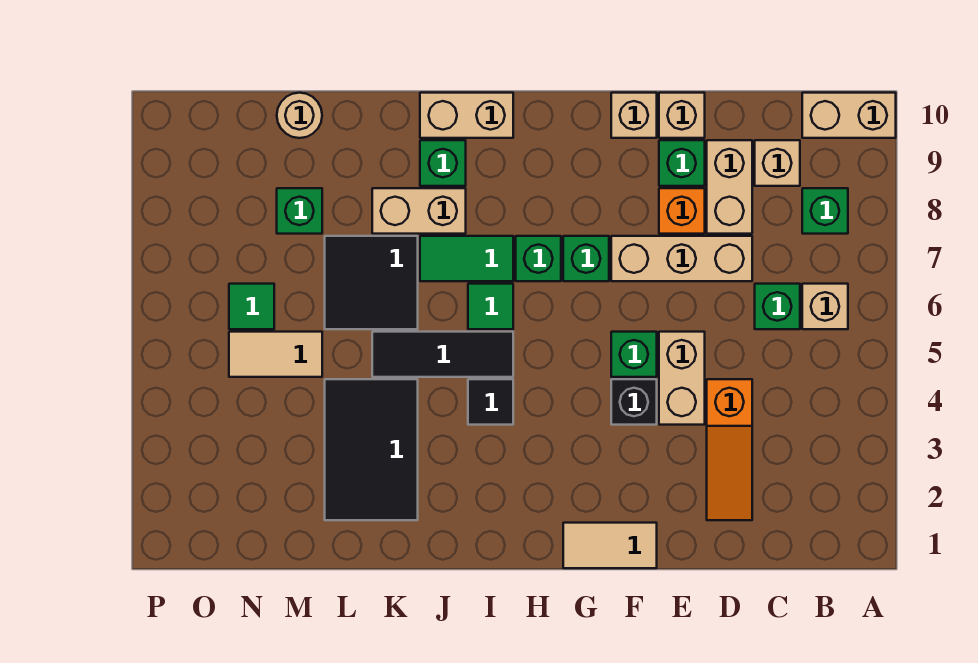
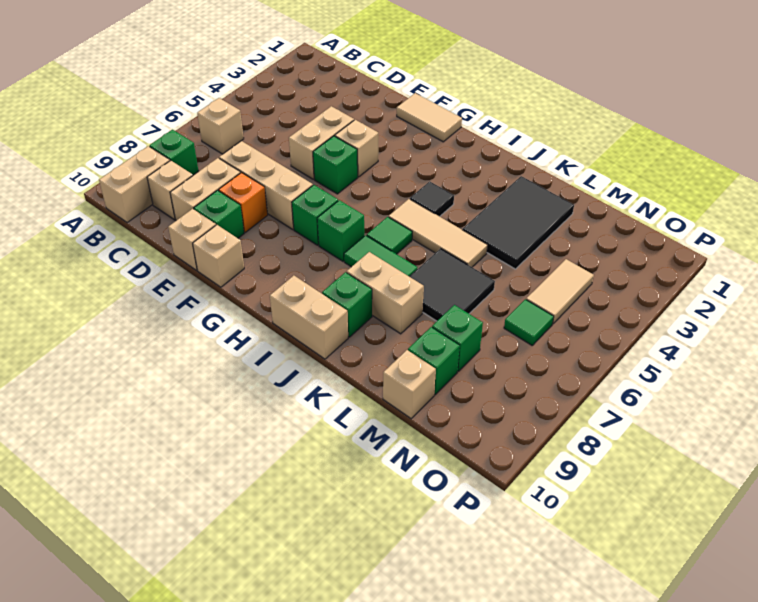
tan 1x2 brick [802,93,896,138] -> tan 1x2 brick turned to [99,146,170,223]
green 1x1 brick [755,284,800,329] -> green 1x1 brick moved to [408,327,460,395]
orange 1x3 slope [707,379,752,520] -> none
black 1x1 brick [611,379,657,425] -> tan 1x1 brick [335,120,378,177]
black 1x3 tile [372,332,513,377] -> tan 1x3 tile [389,199,488,267]
tan 1x2 tile [229,332,322,377] -> tan 1x2 tile turned to [526,259,594,324]
tan 1x1 round brick [277,93,322,138] -> tan 1x1 brick [383,350,436,419]

